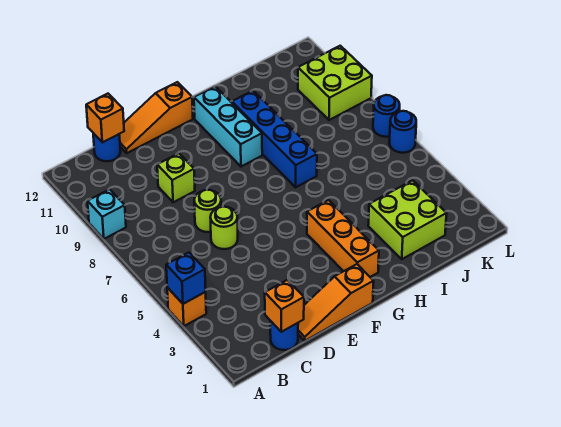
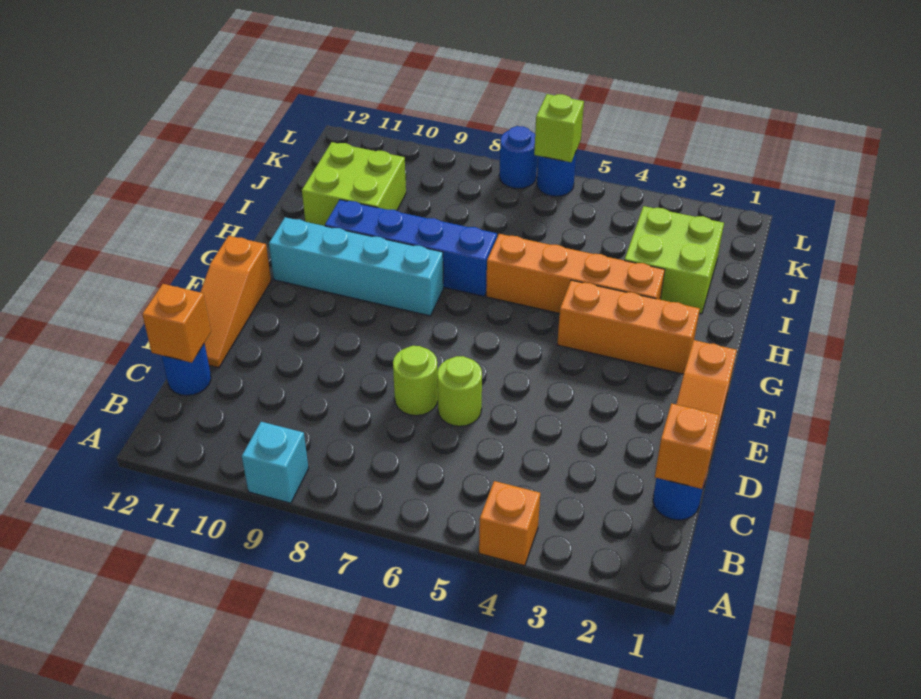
blue 1x1 brick [166,253,206,304] -> none
lime 1x1 brick [157,153,195,202] -> lime 1x1 brick moved to [534,94,584,162]
cyan 1x3 brick [194,86,262,167] -> cyan 1x4 brick [269,217,444,316]
none -> orange 1x4 brick [486,234,665,314]
lime 2x2 brick [298,46,372,120] -> lime 2x2 brick moved to [302,142,406,226]

